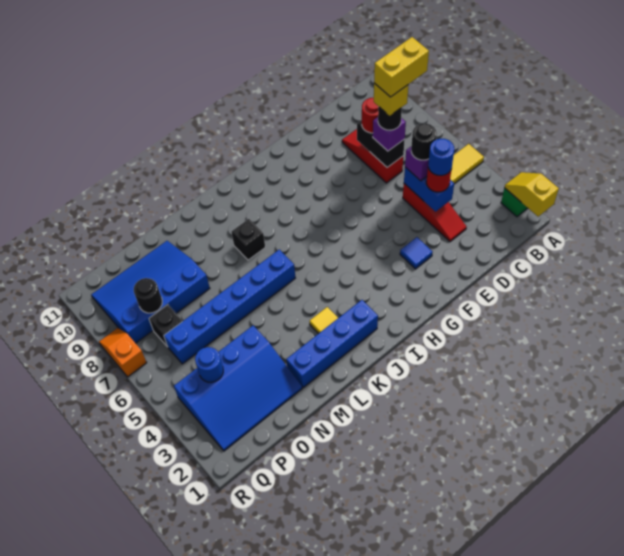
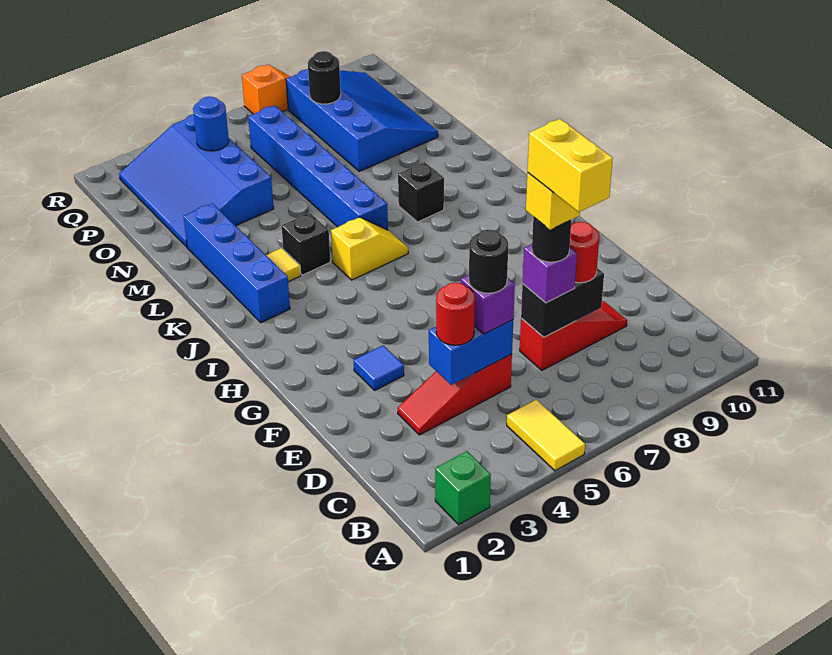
yellow 1x2 slope [504,172,559,217] -> yellow 1x2 slope moved to [331,217,408,280]
blue 1x1 round brick [428,138,454,176] -> none
black 1x1 brick [149,305,182,347] -> black 1x1 brick moved to [282,213,330,275]

